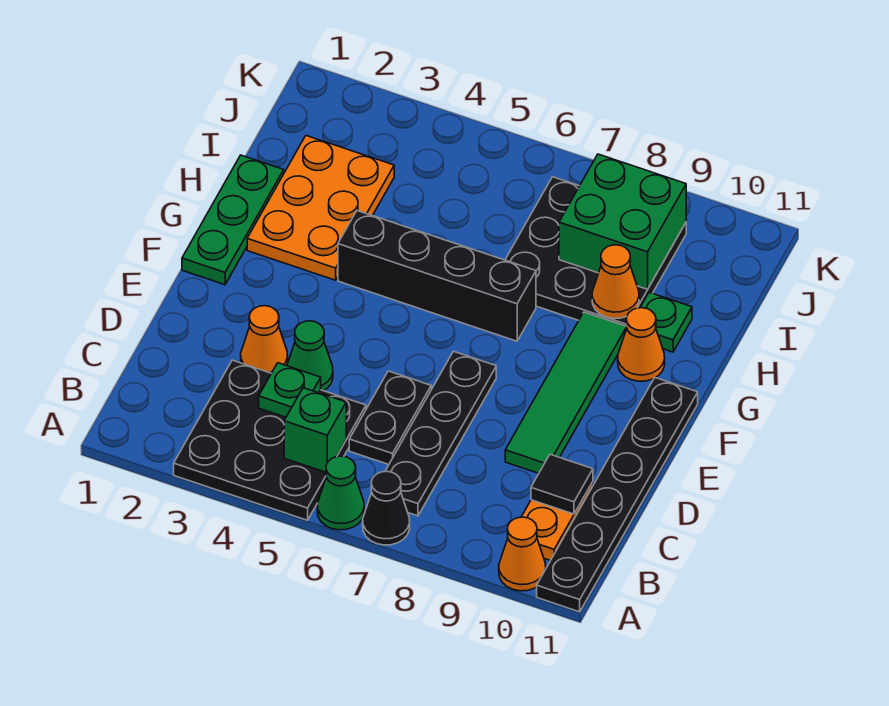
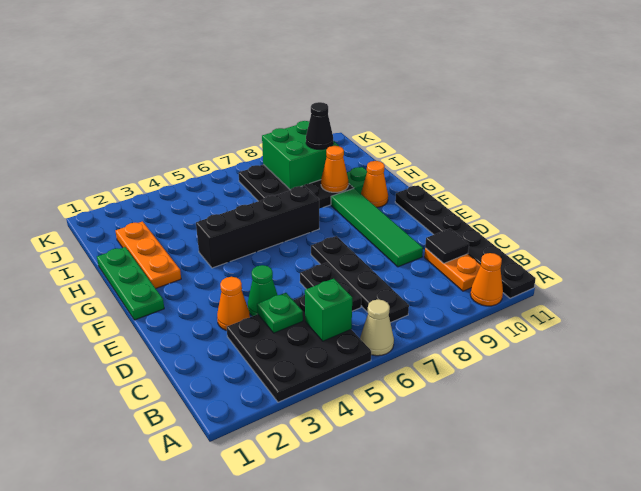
green 1x1 cone [317,456,364,530] -> tan 1x1 cone [360,300,394,356]
black 1x1 cone [363,471,410,545] -> black 1x1 cone moved to [306,102,333,149]
orange 2x3 plate [247,136,394,280] -> orange 1x3 plate [116,221,181,288]

